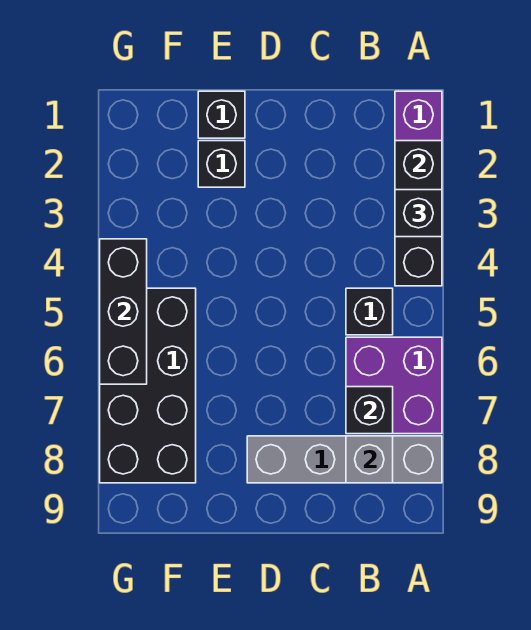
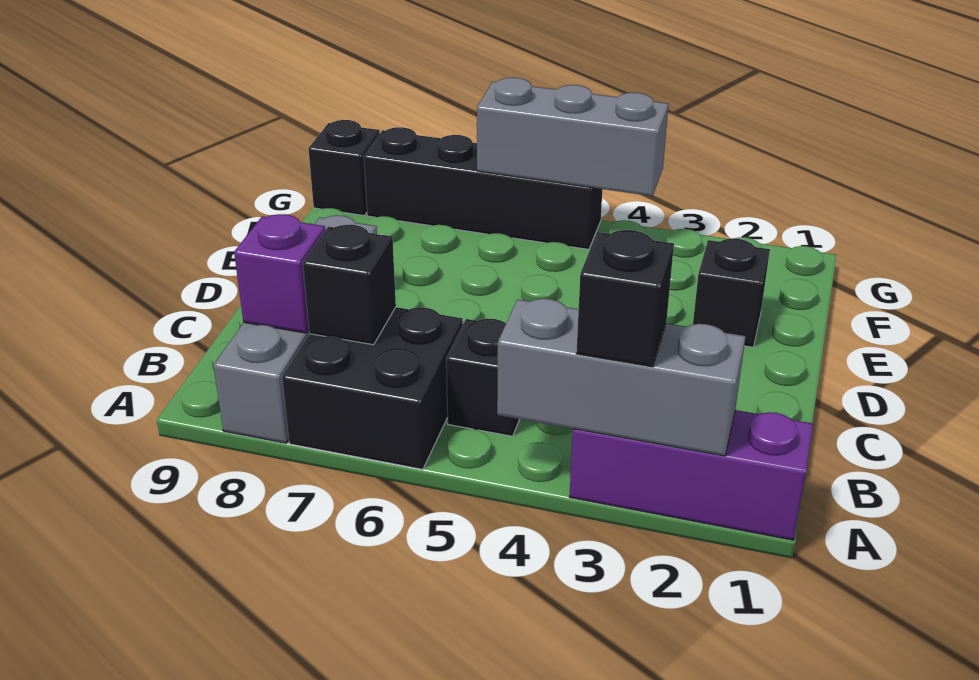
black 1x3 brick [395,141,442,286] -> grey 1x3 brick [497,299,745,456]
purple 2x2 brick [346,337,442,434] -> black 2x2 brick [282,307,463,469]
grey 1x1 brick [346,436,393,483] -> purple 1x1 brick [234,214,325,333]
black 1x1 brick [198,91,245,138] -> black 1x1 brick moved to [308,120,380,216]
black 2x4 brick [100,288,196,483] -> black 1x4 brick [364,127,603,249]
black 1x3 brick [100,239,147,384] -> grey 1x3 brick [477,77,669,196]

